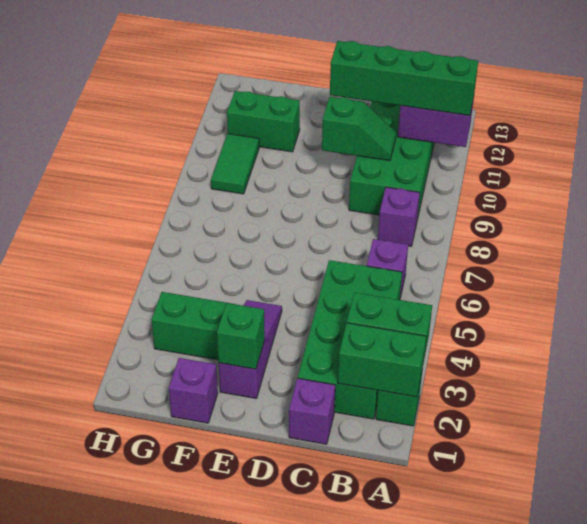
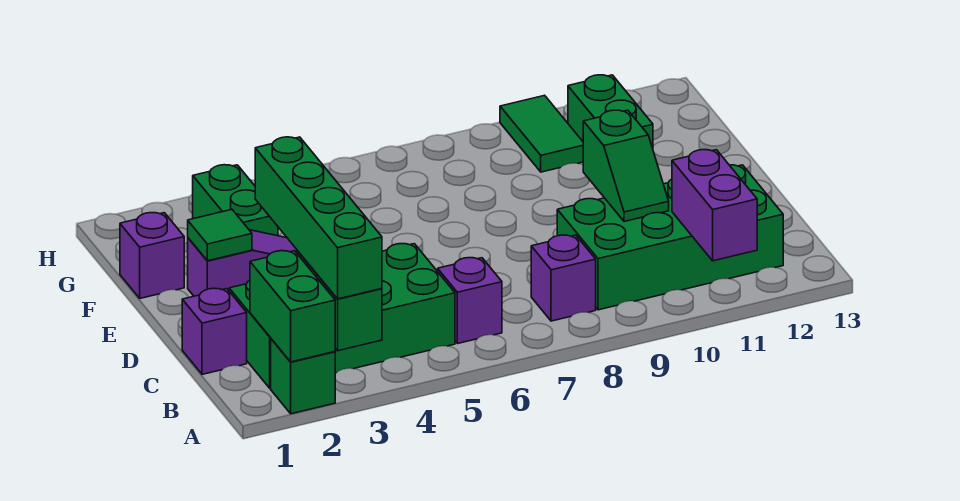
green 1x4 brick [330,41,478,116] -> green 1x4 brick moved to [255,137,382,299]
green 1x1 brick [217,303,265,369] -> green 1x1 tile [188,210,252,261]
green 1x2 tile [211,134,259,194] -> green 1x2 tile turned to [500,95,583,172]

